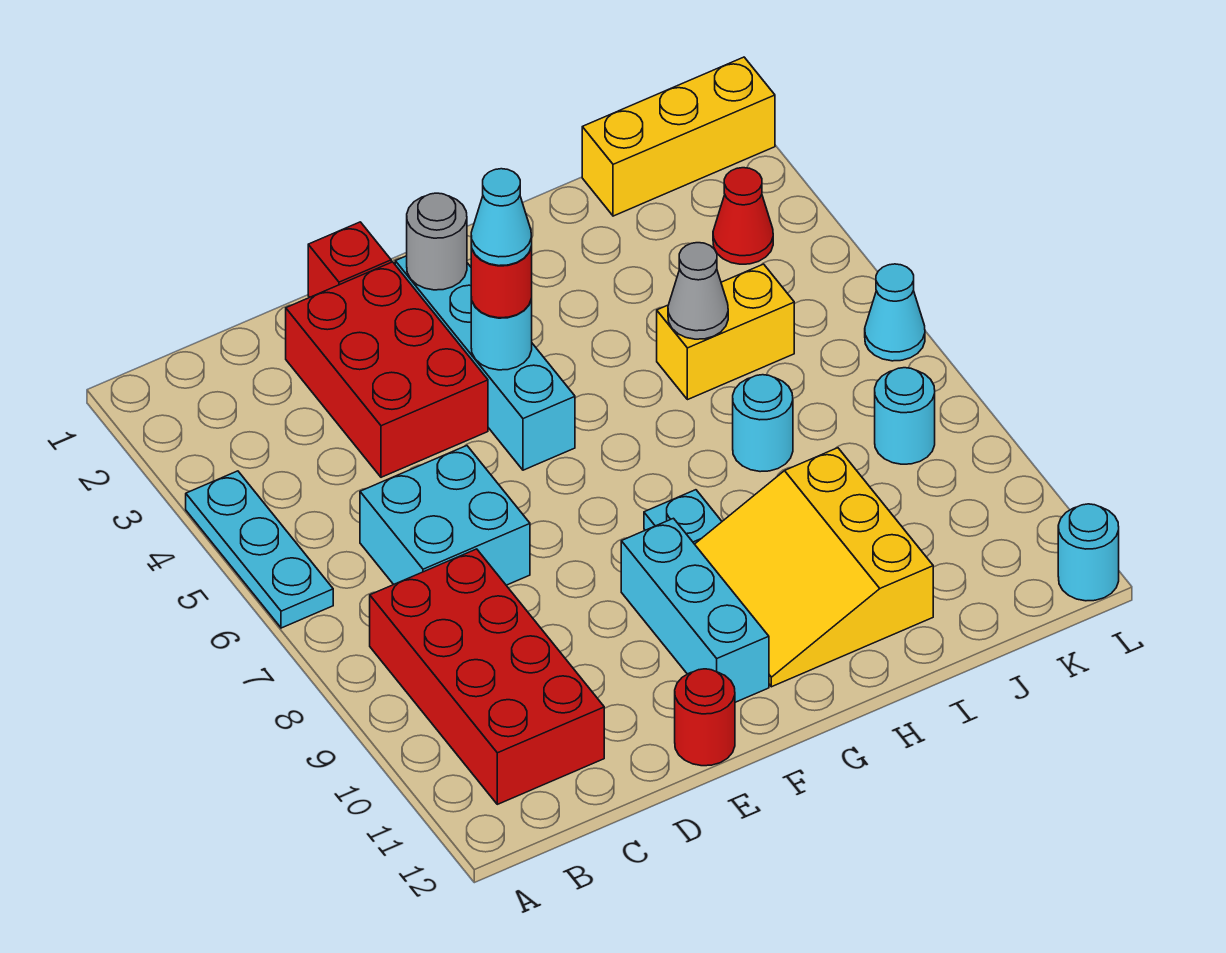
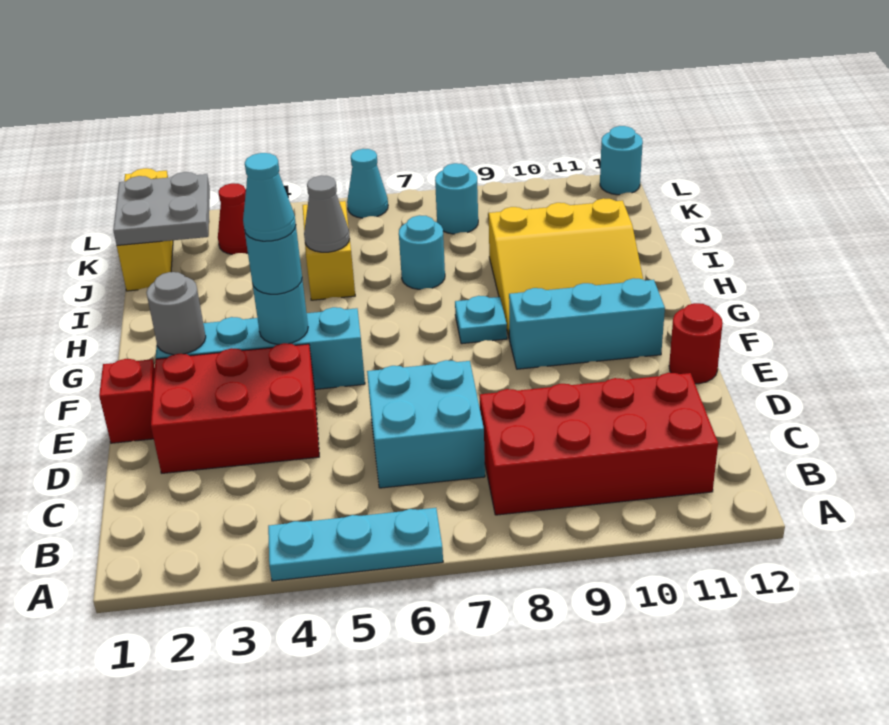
red 1x1 round brick [471,245,532,318] -> cyan 1x1 round brick [245,226,302,294]
none -> grey 2x2 plate [113,172,210,245]

